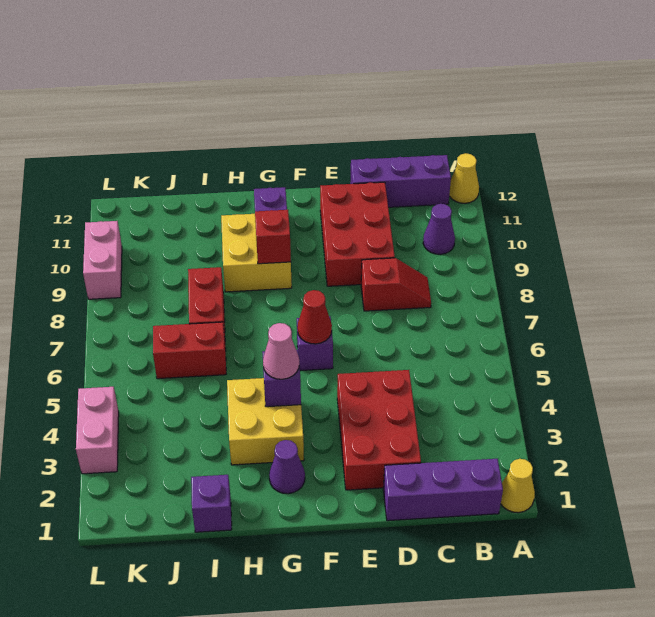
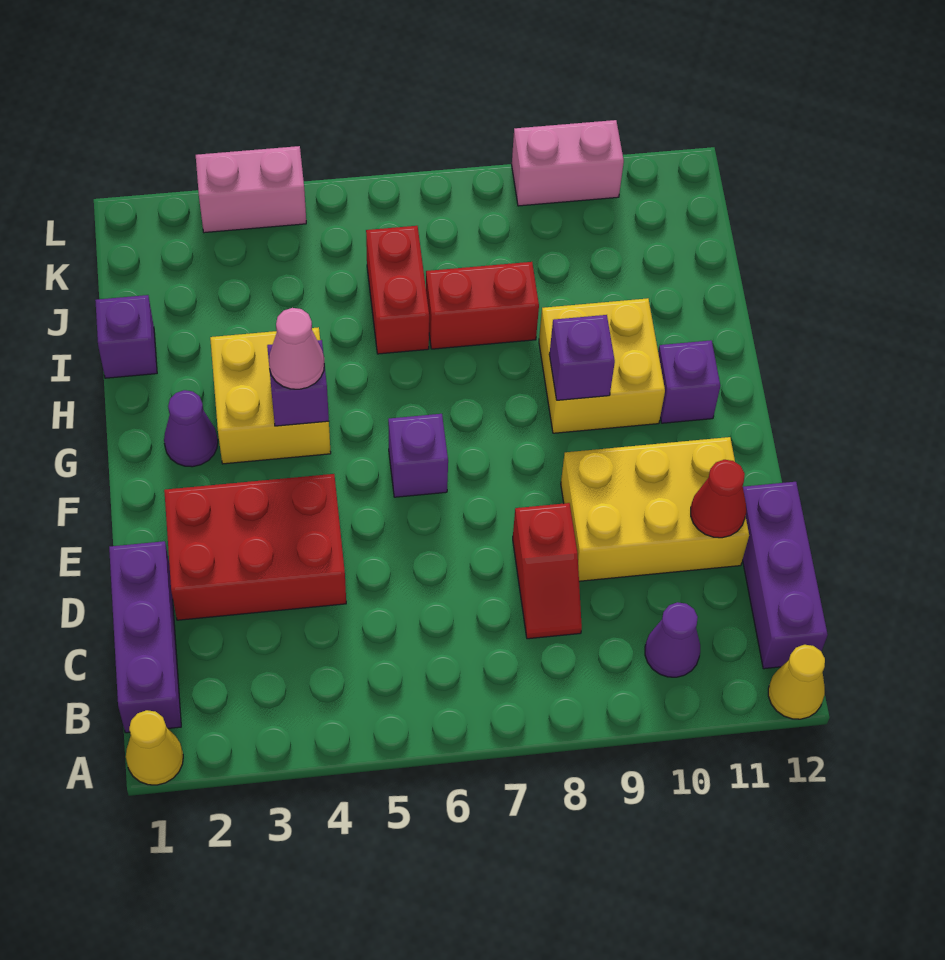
red 2x3 brick [320,182,395,286] -> yellow 2x3 brick [561,437,749,581]
red 1x1 cone [297,290,332,344] -> red 1x1 cone moved to [691,460,746,538]
red 1x1 brick [255,210,291,264] -> purple 1x1 brick [549,315,615,400]

